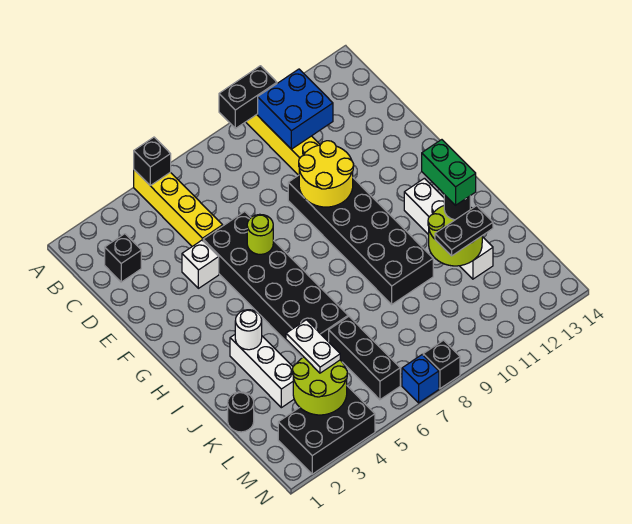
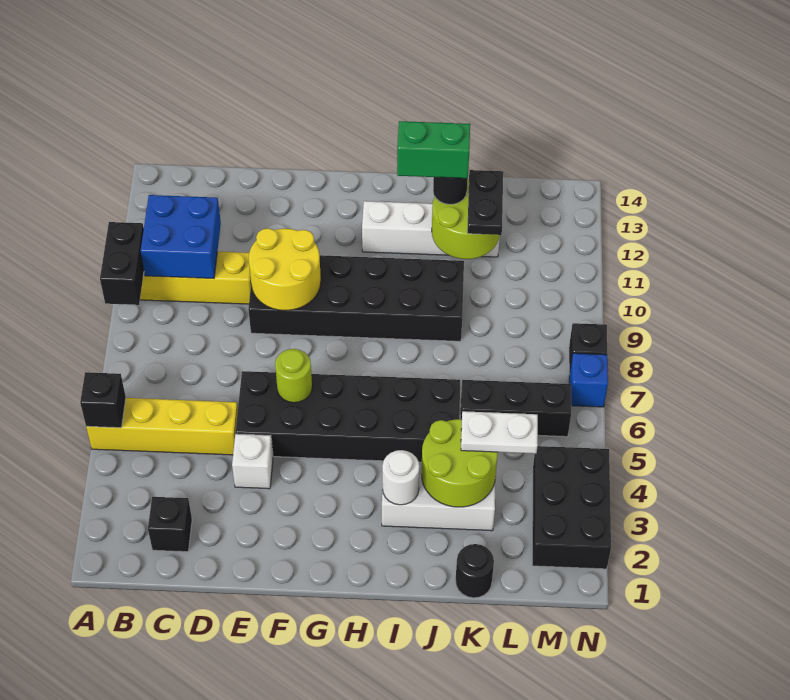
lime 2x2 round brick [292,357,347,415] -> lime 2x2 round brick moved to [421,419,498,507]

